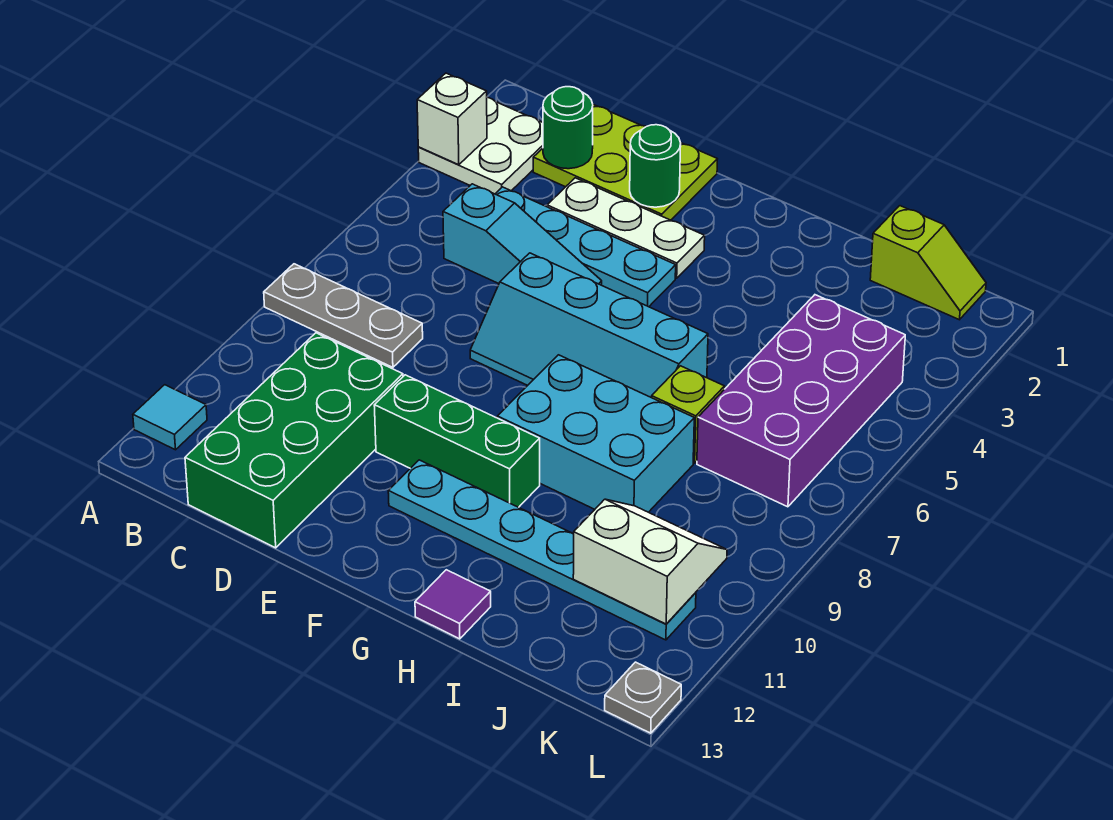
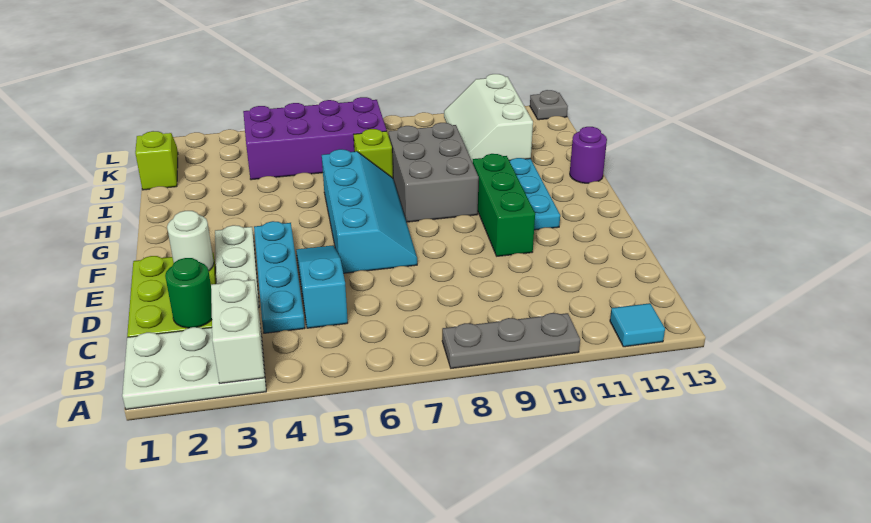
white 2x2 plate [418,97,543,194] -> white 2x3 plate [122,326,266,409]
white 1x1 brick [417,73,487,165] -> white 1x2 brick [211,279,265,383]
grey 1x3 plate [264,264,423,367] -> grey 1x3 plate turned to [442,313,580,368]
green 2x4 brick [185,333,403,548] -> none
green 1x1 round brick [630,125,681,207] -> white 1x1 round brick [167,211,214,271]
cyan 2x3 brick [497,355,694,512] -> grey 2x3 brick [389,123,479,222]
purple 1x1 tile [415,570,491,639] -> purple 1x1 round brick [570,127,607,183]
white 2x2 slope [573,499,727,624] -> white 2x3 slope [444,74,533,163]

